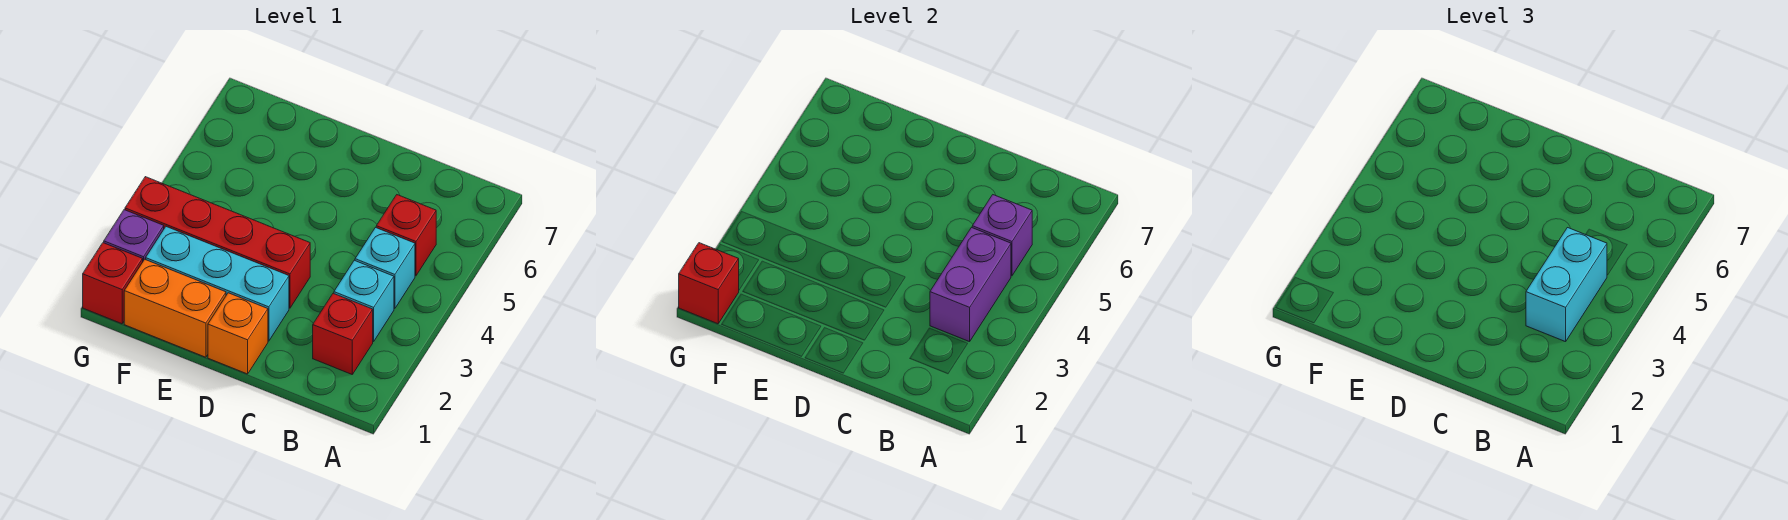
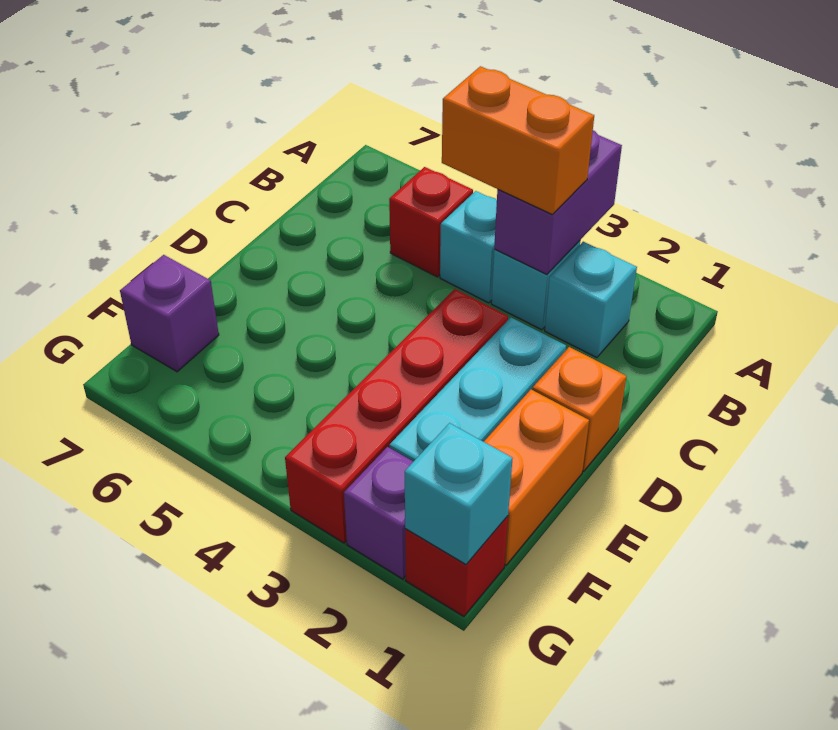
red 1x1 brick [313,293,373,374] -> cyan 1x1 brick [545,242,637,358]
purple 1x2 brick [930,228,1011,342] -> purple 1x2 brick turned to [494,130,622,274]
cyan 1x2 brick [1526,228,1607,342] -> orange 1x2 brick [442,66,594,214]
purple 1x1 brick [972,195,1032,276] -> purple 1x1 brick moved to [120,255,219,372]
red 1x1 brick [679,243,739,324] -> cyan 1x1 brick [405,423,513,564]

